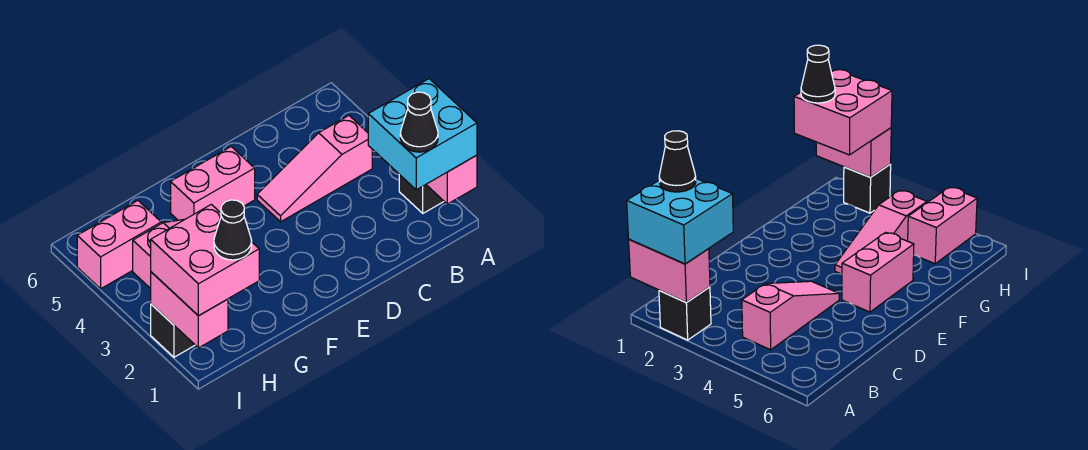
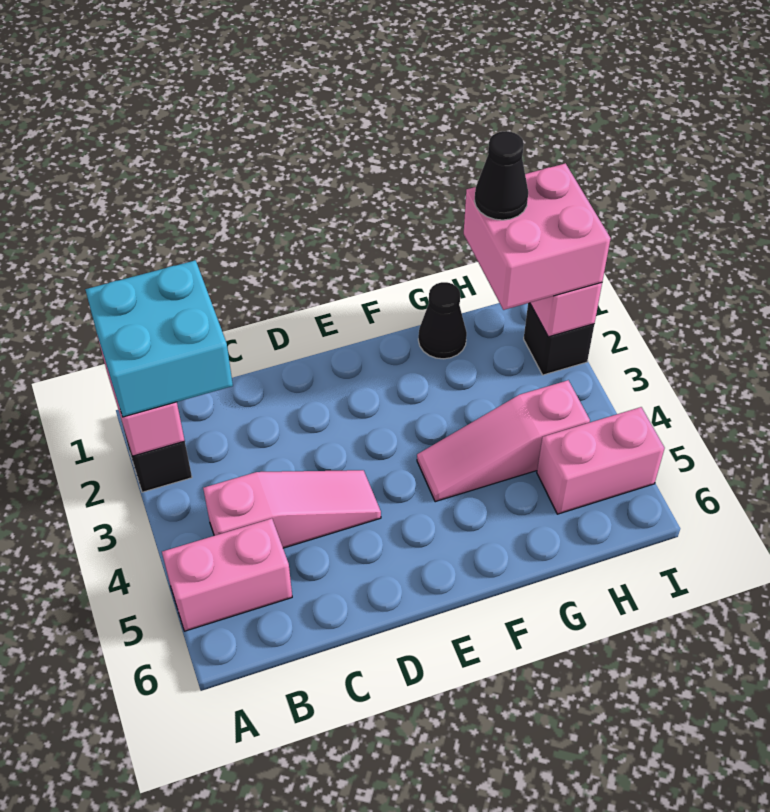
black 1x1 cone [400,92,438,152] -> black 1x1 cone moved to [418,282,467,359]
pink 1x2 brick [171,147,255,220] -> pink 1x2 brick moved to [162,518,292,631]

